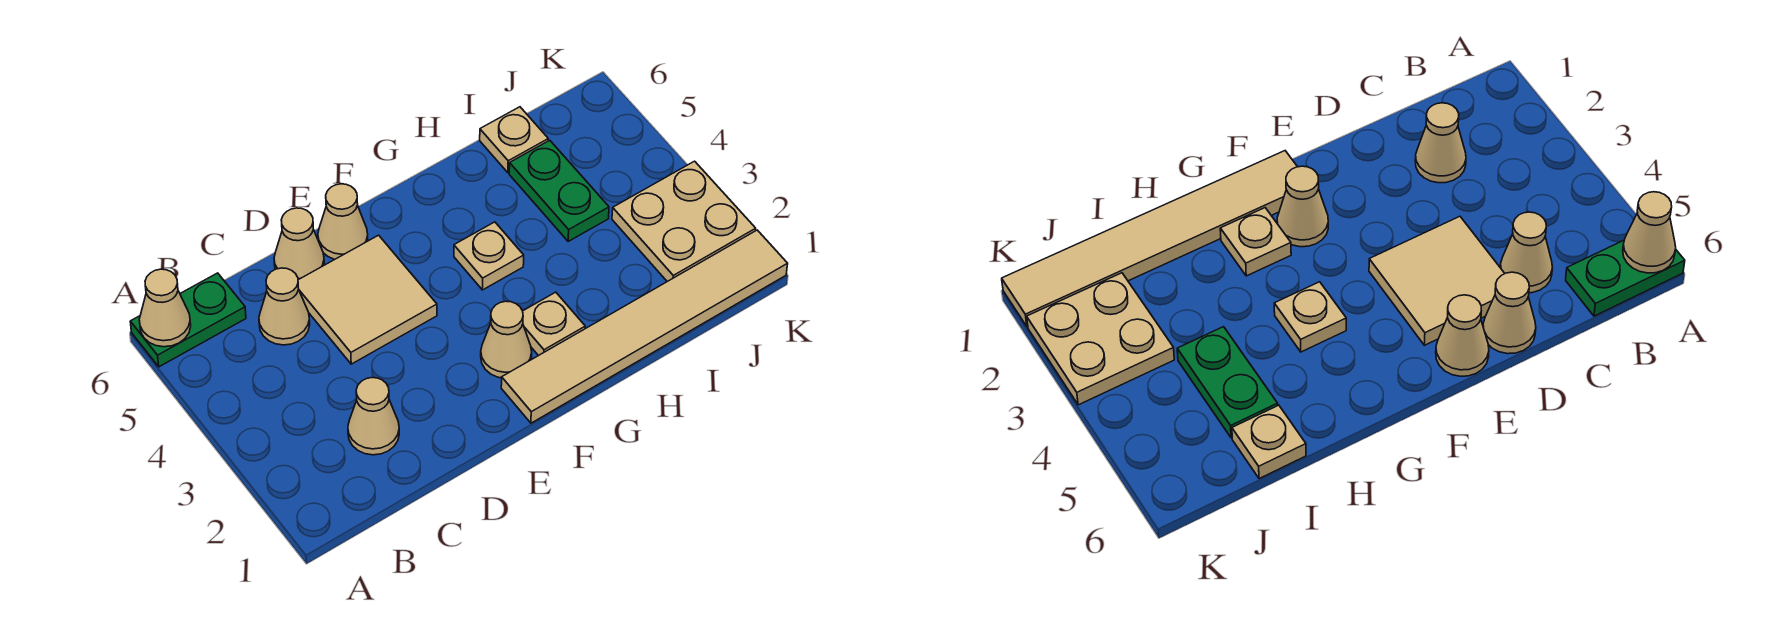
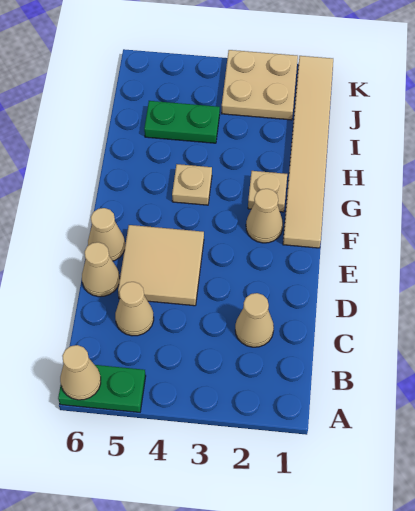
green 1x2 plate [130,273,246,367] -> green 1x2 plate turned to [58,365,146,412]
tan 1x1 plate [480,107,548,173] -> none

